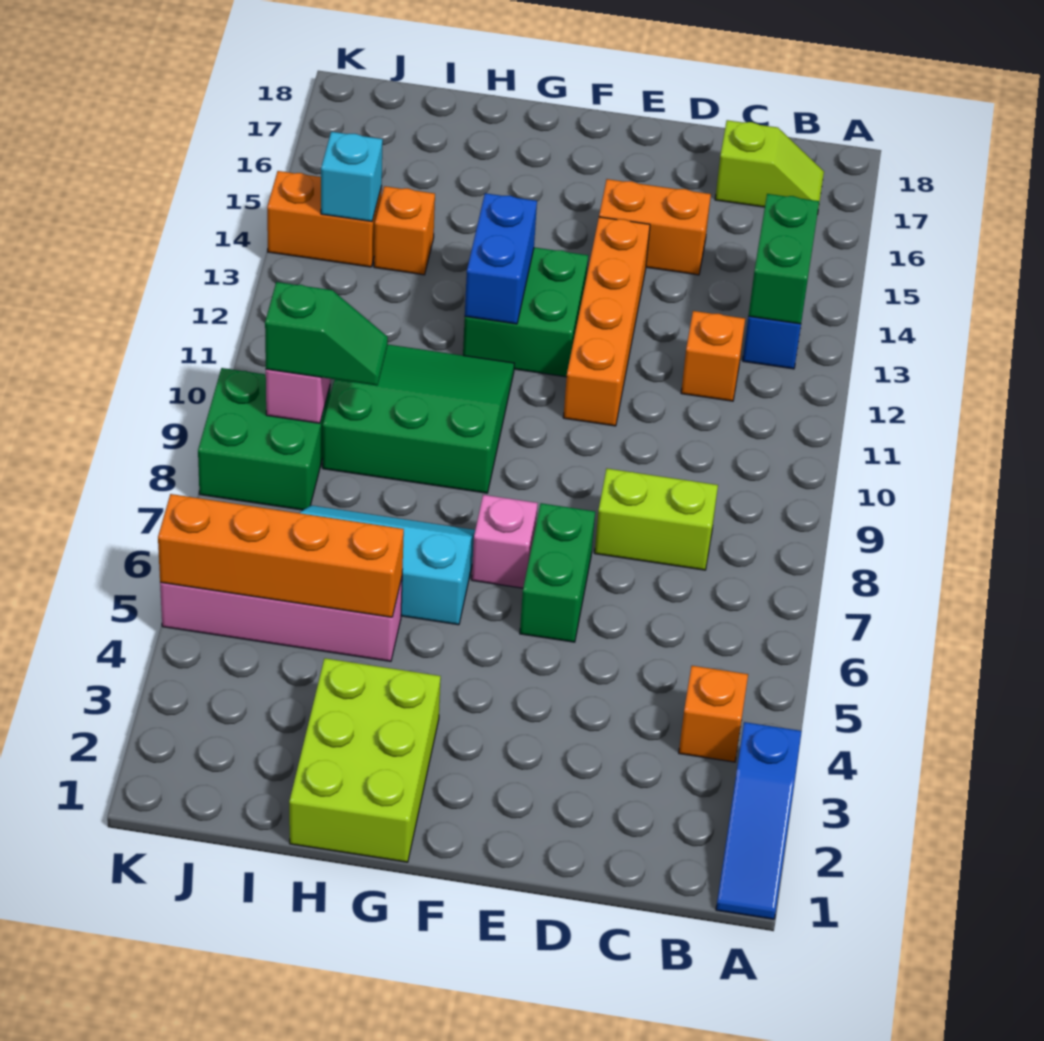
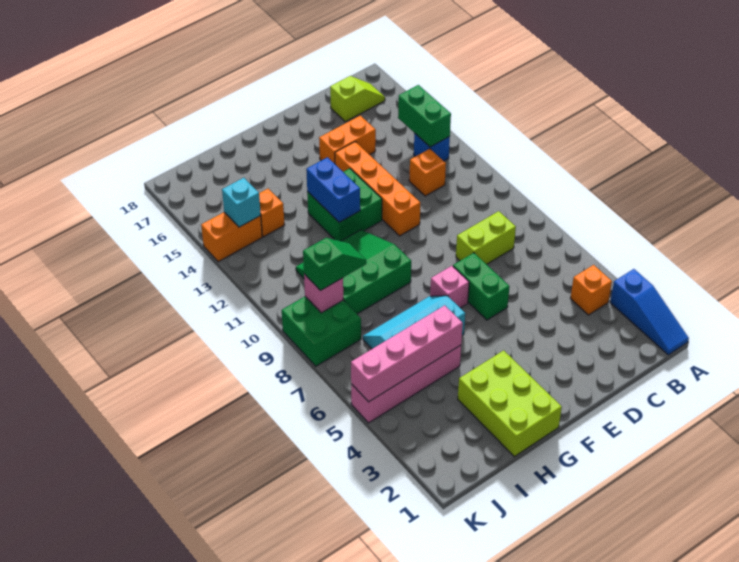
orange 1x4 brick [158,494,404,617] -> pink 1x4 brick [351,305,463,402]

